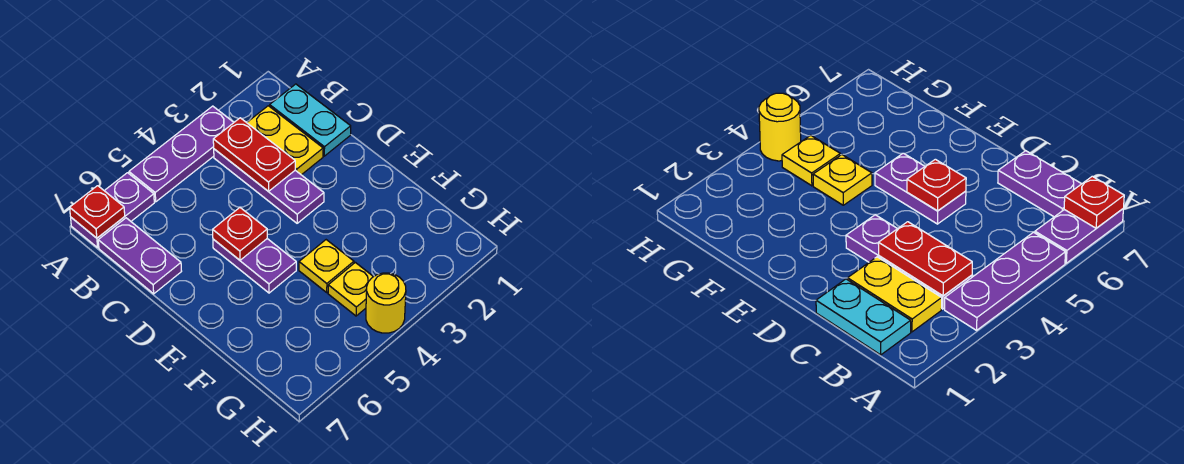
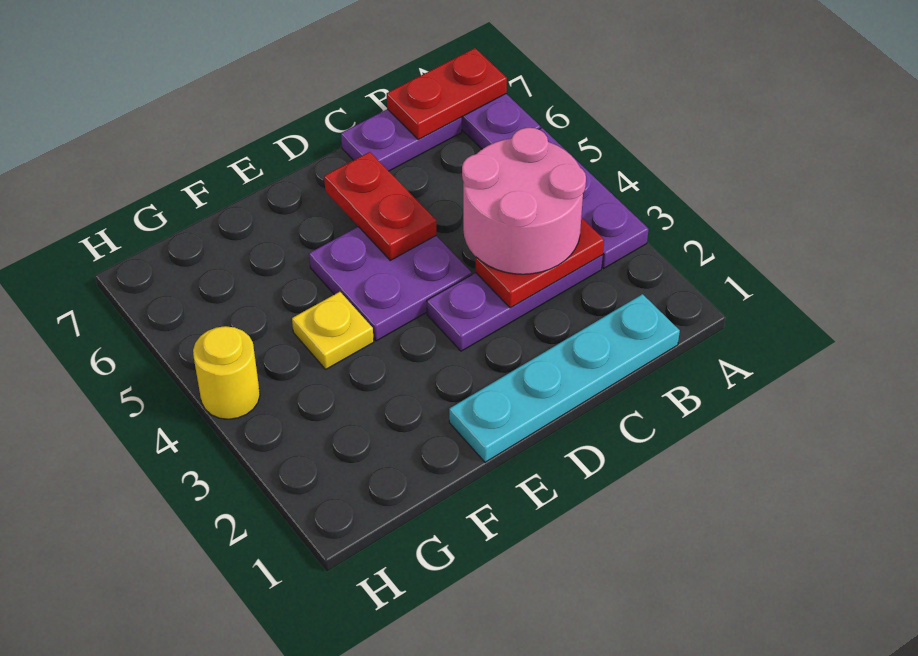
red 1x1 plate [70,186,125,238] -> red 1x2 plate [387,48,507,140]
cyan 1x2 plate [270,84,351,156] -> cyan 1x4 plate [449,294,680,462]
yellow 1x2 plate [247,106,323,175] -> none
none -> pink 2x2 round brick [462,128,586,274]
purple 1x2 plate [213,239,296,293] -> purple 2x2 plate [309,227,472,341]
red 1x1 plate [213,208,267,260] -> red 1x2 plate [324,152,436,260]
yellow 1x1 plate [328,262,373,316] -> none

